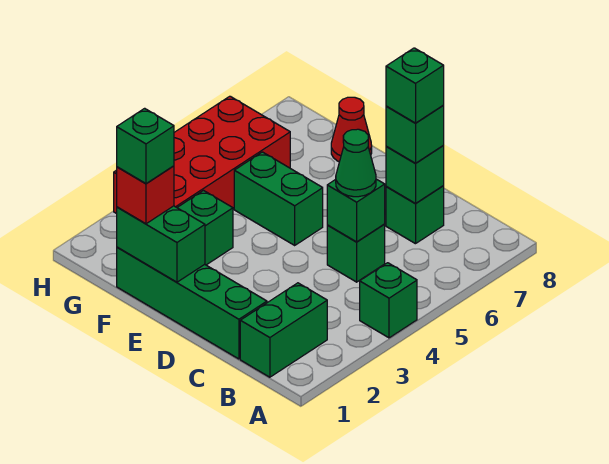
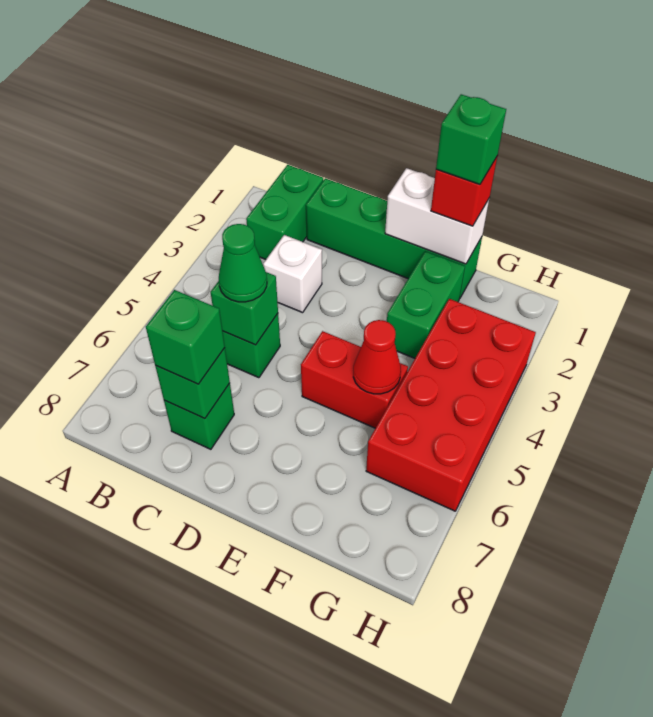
green 1x1 brick [360,263,417,338] -> none
none -> white 1x1 brick [263,235,322,313]
green 1x1 brick [386,48,444,123] -> none
green 1x2 brick [117,206,205,282] -> white 1x2 brick [385,168,489,264]
green 1x2 brick [234,152,323,245] -> red 1x2 brick [301,331,408,428]
red 1x1 cone [331,97,372,162] -> red 1x1 cone moved to [353,320,401,394]

